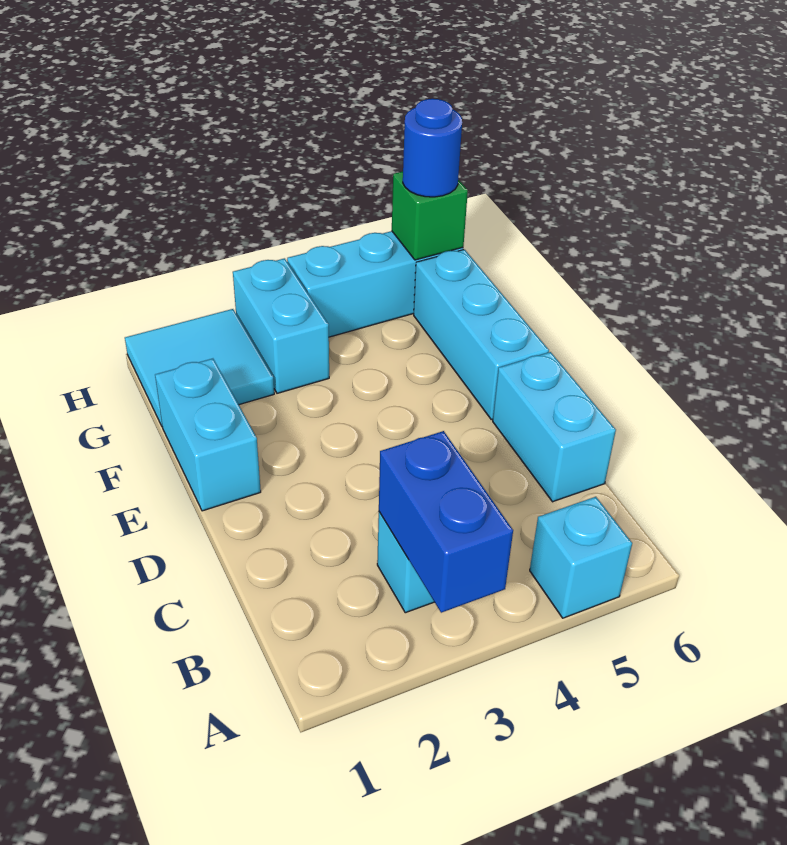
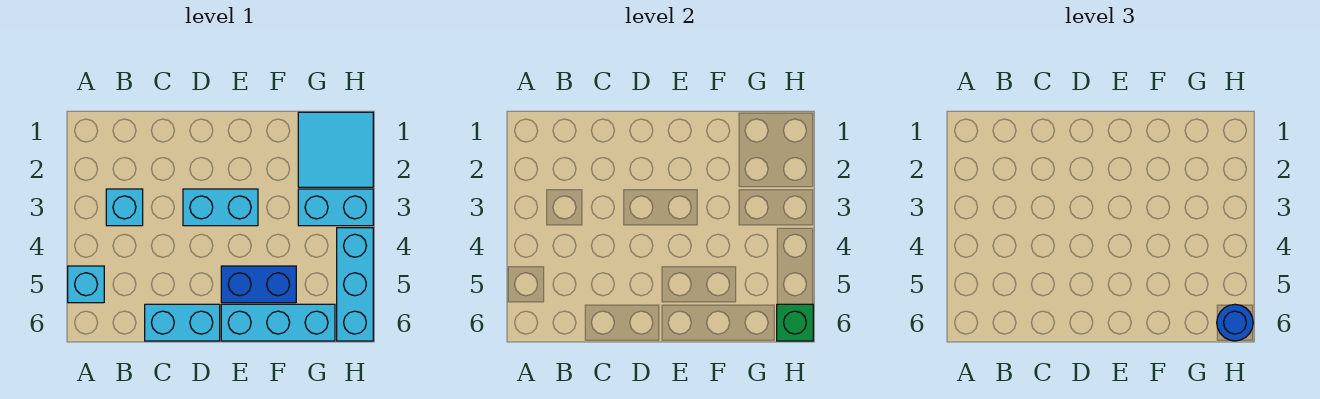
blue 1x2 brick [379,431,513,613] -> blue 1x2 brick moved to [221,266,296,303]
cyan 1x2 brick [155,359,261,511] -> cyan 1x2 brick moved to [183,189,258,226]

